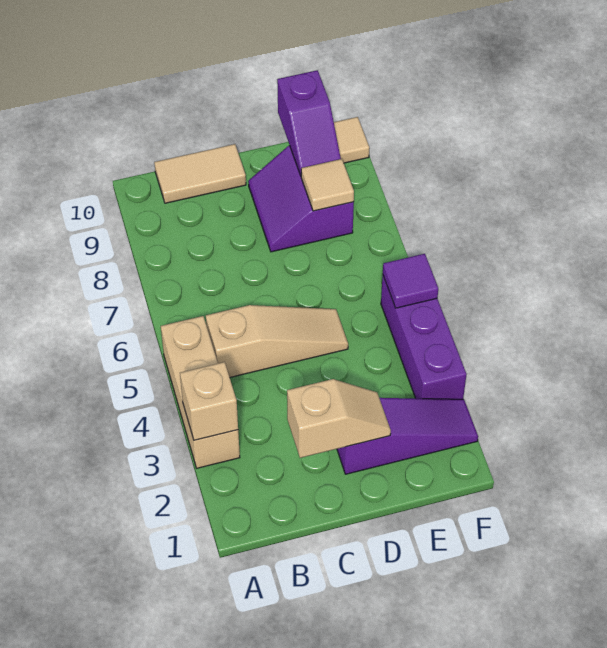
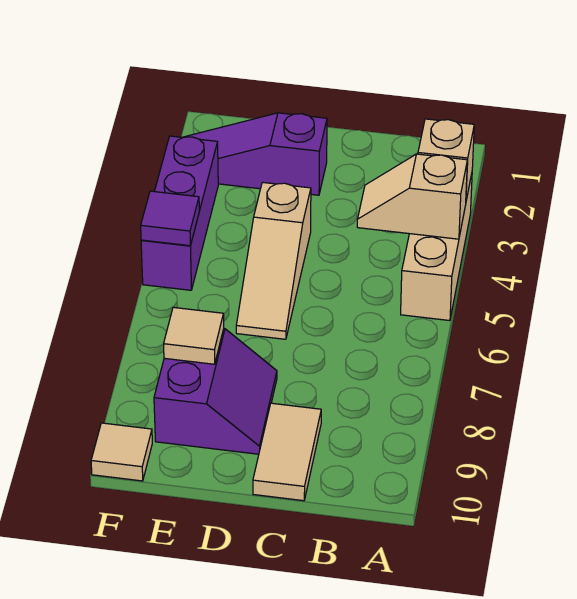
tan 1x3 slope [206,305,348,377] -> tan 1x3 slope turned to [236,182,311,339]
tan 1x2 tile [154,144,246,203] -> tan 1x2 tile turned to [253,403,321,501]
tan 1x2 slope [287,379,391,458] -> tan 1x2 slope moved to [357,154,467,239]
purple 1x2 slope [277,70,341,176] -> none

